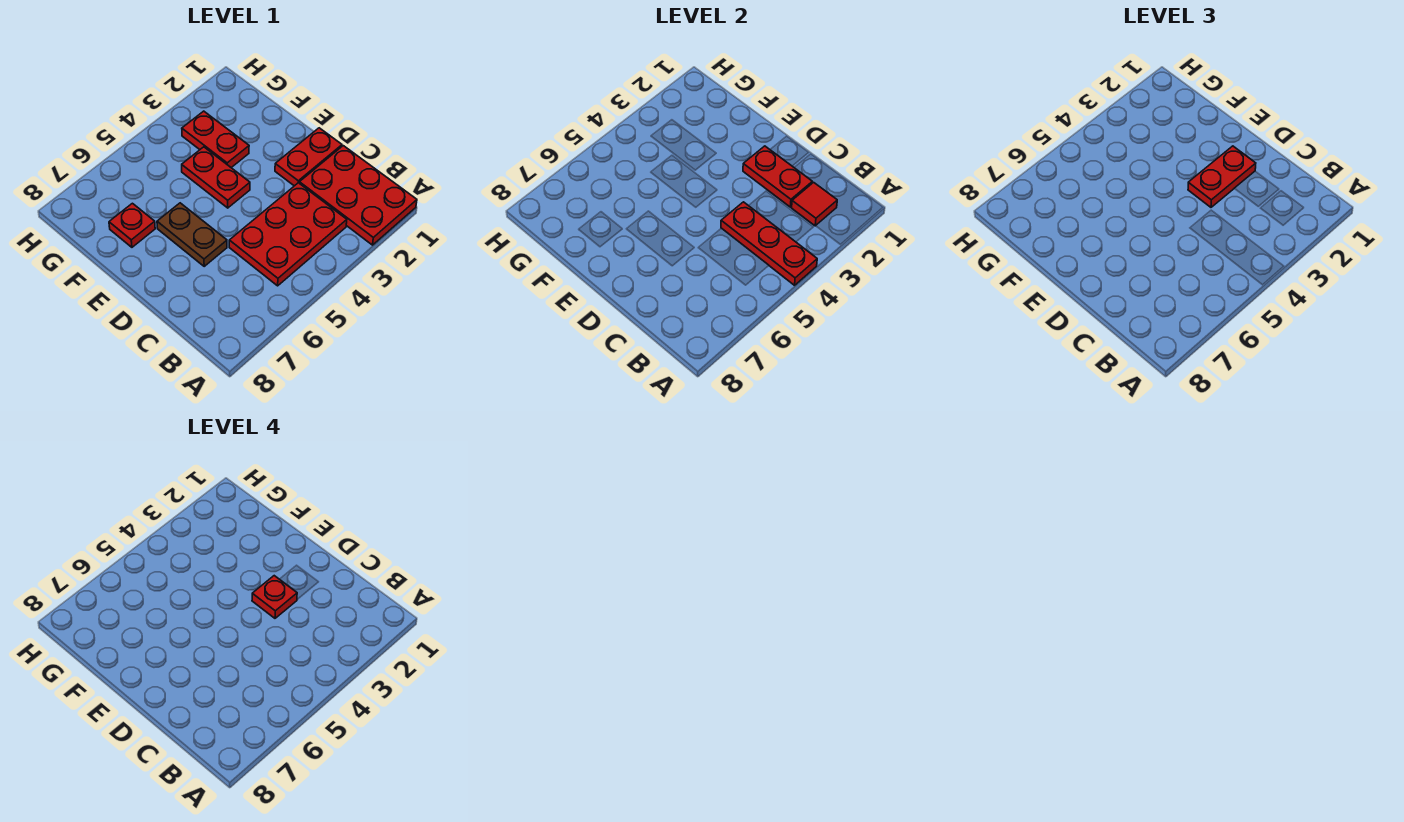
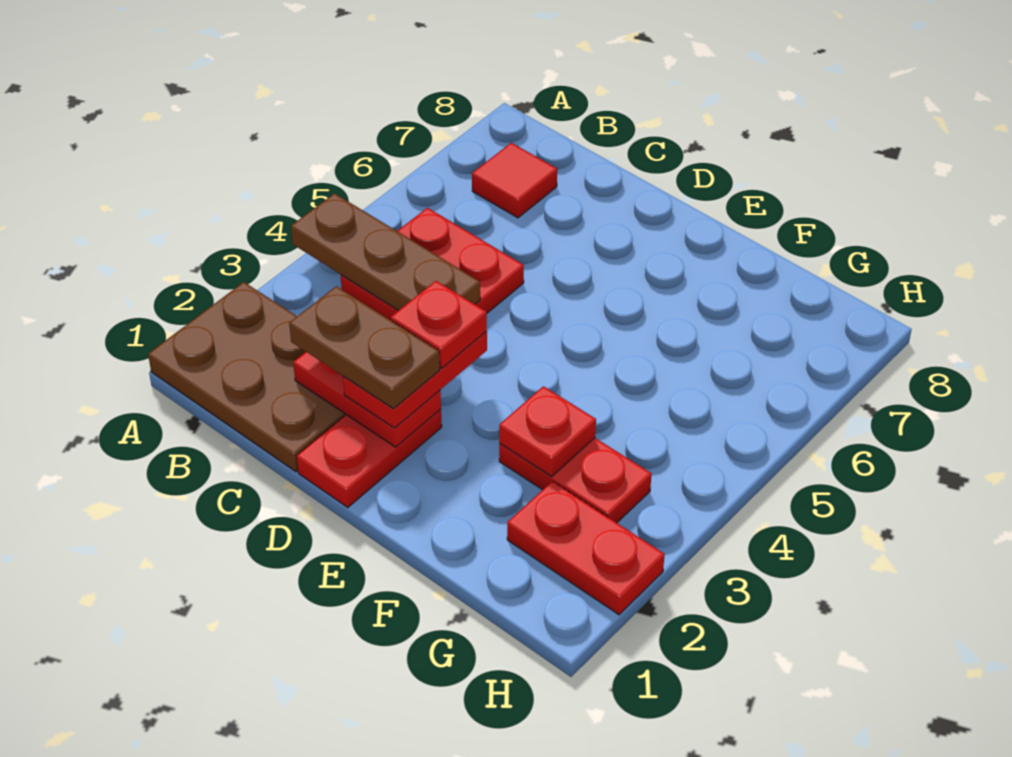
red 2x3 plate [299,146,417,245] -> brown 2x3 plate [148,282,346,472]
red 1x3 plate [721,202,817,285] -> brown 1x3 plate [291,193,480,311]
red 1x1 tile [791,182,837,226] -> red 1x1 tile moved to [472,143,557,218]
red 2x3 plate [229,183,347,286] -> red 2x2 plate [341,208,524,320]
brown 1x2 plate [157,203,227,266] -> brown 1x2 plate moved to [289,286,440,409]
red 1x2 plate [182,147,250,208] -> red 1x2 plate moved to [507,481,665,615]
red 1x1 plate [109,203,155,247] -> red 1x1 plate moved to [499,386,596,477]

